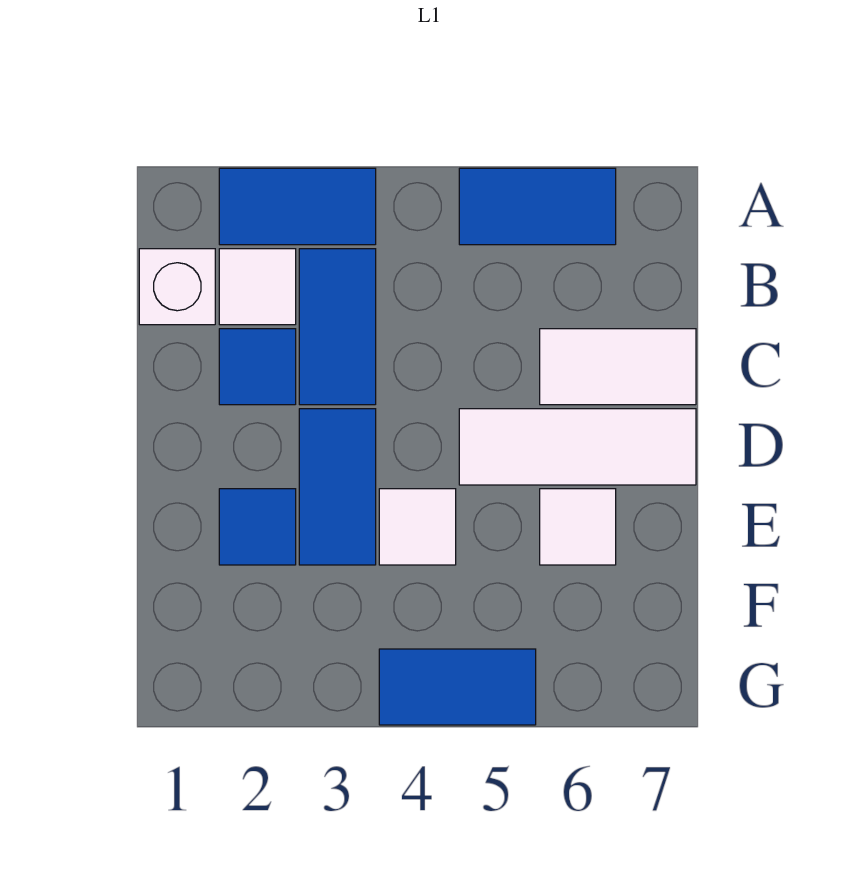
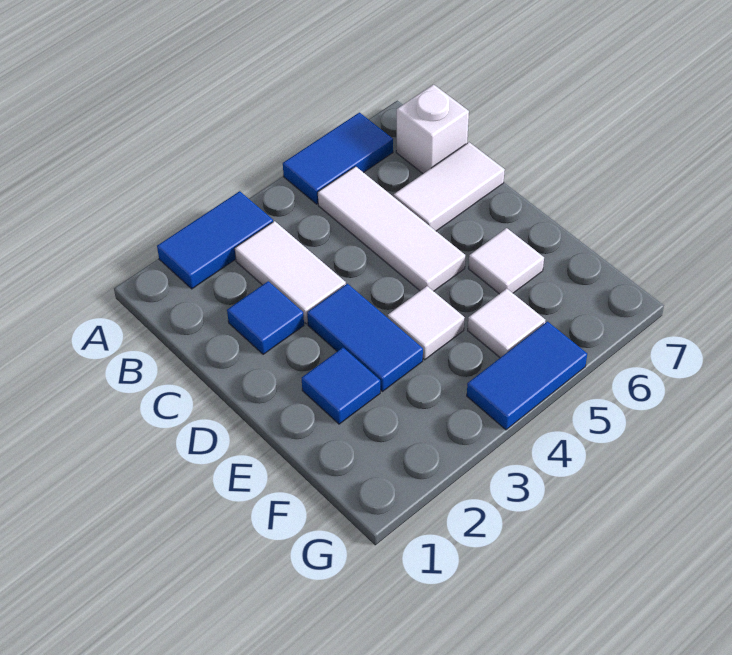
white 1x1 brick [139,249,215,325] -> white 1x1 brick moved to [396,85,469,174]
white 1x1 tile [219,249,296,325] -> white 1x1 tile moved to [468,289,545,358]
blue 1x2 tile [299,249,376,405] -> white 1x2 tile [235,221,346,324]
white 1x3 tile [459,409,696,485] -> white 1x3 tile turned to [318,166,465,291]

